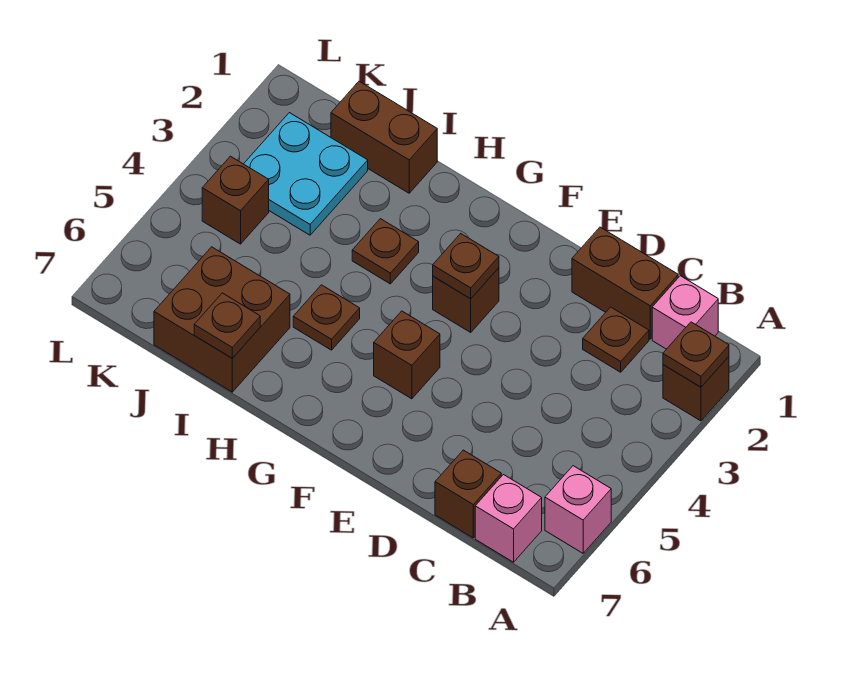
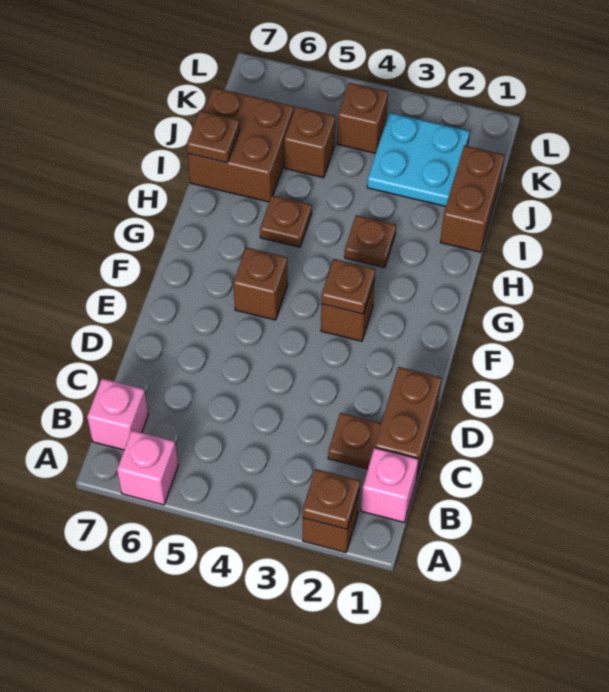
brown 1x1 brick [435,450,501,538] -> brown 1x1 brick moved to [284,107,335,178]

